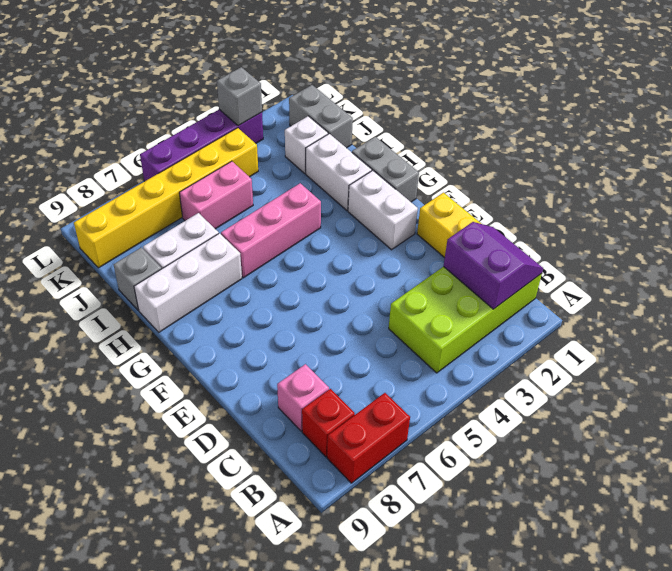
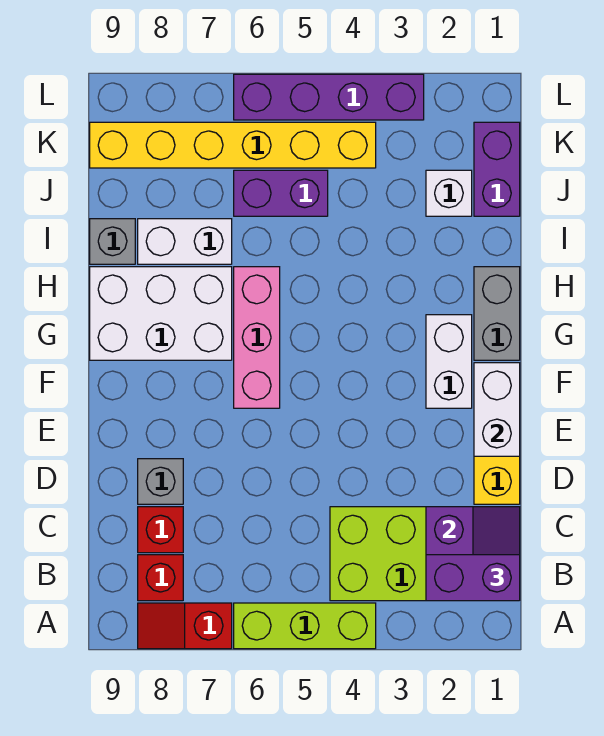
none -> lime 1x3 brick [234,603,376,649]
red 1x2 brick [327,393,410,483] -> red 1x2 slope [138,603,232,649]
none -> purple 1x2 brick [426,555,520,601]
pink 1x1 brick [277,364,329,431] -> red 1x1 brick [138,507,183,553]
white 1x2 brick [306,134,372,211] -> white 1x2 brick moved to [474,363,520,456]
pink 1x3 brick [221,183,321,278] -> pink 1x3 brick turned to [234,267,280,408]
white 1x3 brick [134,233,242,332] -> white 2x3 brick [90,267,232,360]
grey 1x2 brick [289,85,353,148] -> purple 1x2 brick [474,122,520,216]
pink 1x2 brick [179,161,253,229] -> purple 1x2 brick [234,170,328,216]
grey 1x1 brick [217,67,262,126] -> grey 1x1 brick moved to [138,459,183,504]

